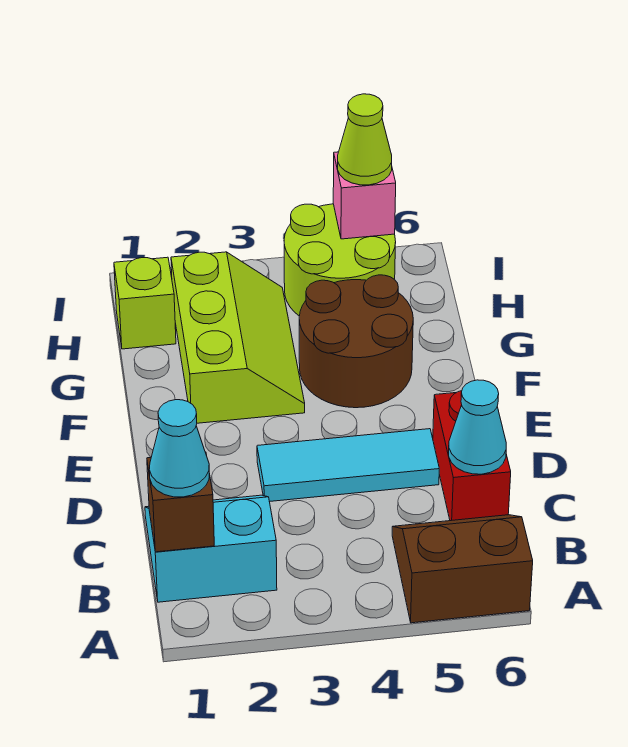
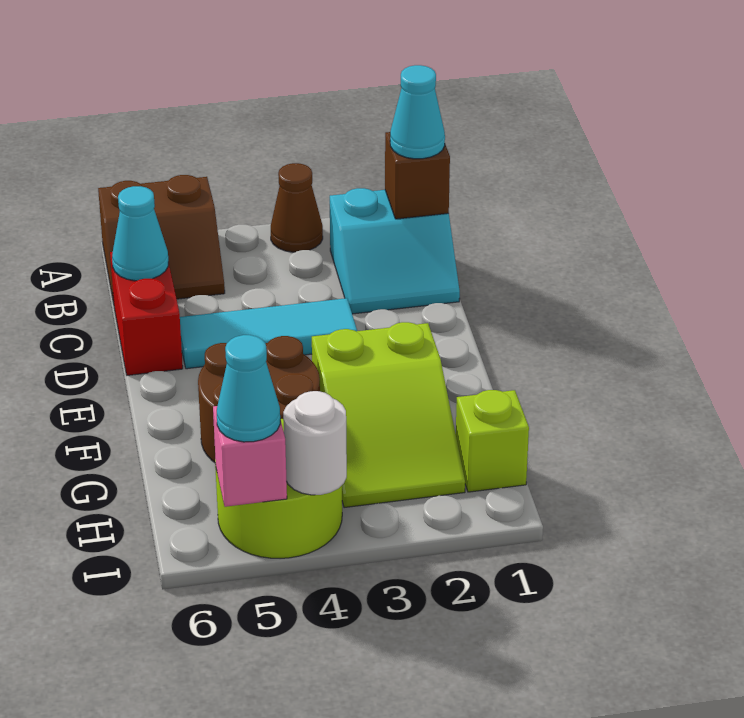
none -> brown 1x1 cone [271,163,323,252]
lime 2x3 slope [171,252,305,423] -> lime 2x3 slope turned to [312,322,465,508]
none -> white 1x1 round brick [283,391,347,495]
lime 1x1 cone [338,94,392,185] -> cyan 1x1 cone [217,335,280,442]

